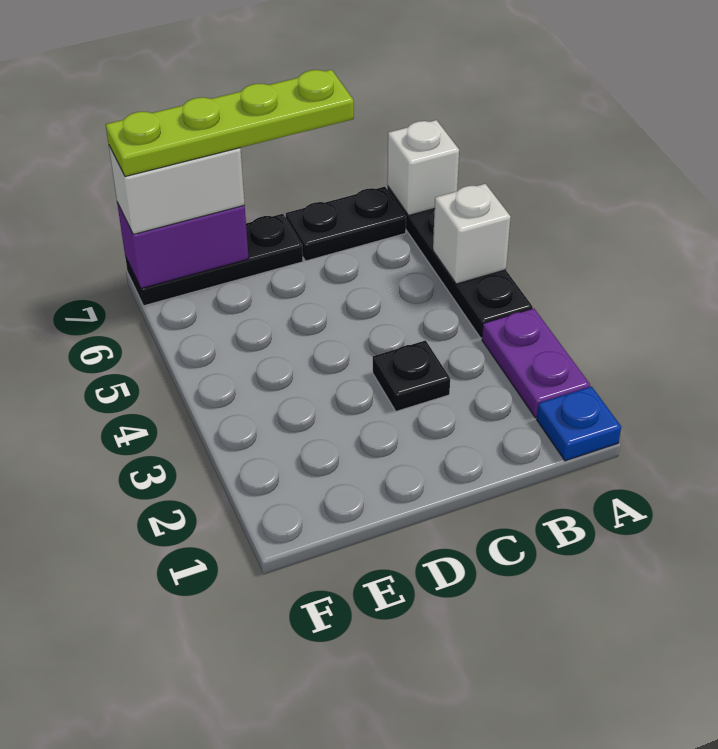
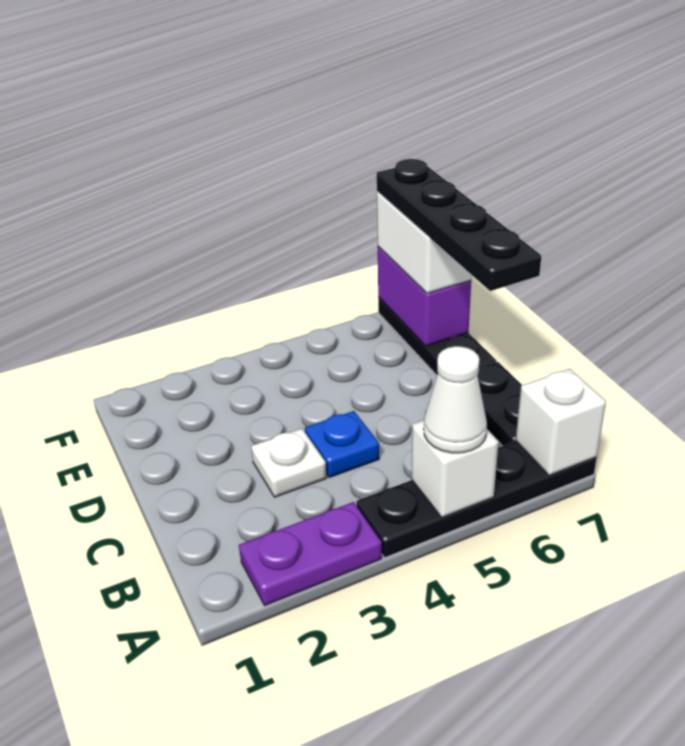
blue 1x1 plate [537,386,621,461] -> blue 1x1 plate moved to [305,411,379,478]
none -> white 1x1 cone [424,346,487,453]
black 1x1 plate [373,340,450,411] -> white 1x1 plate [251,429,327,497]
lime 1x4 plate [106,70,354,177] -> black 1x4 plate [377,159,541,291]

